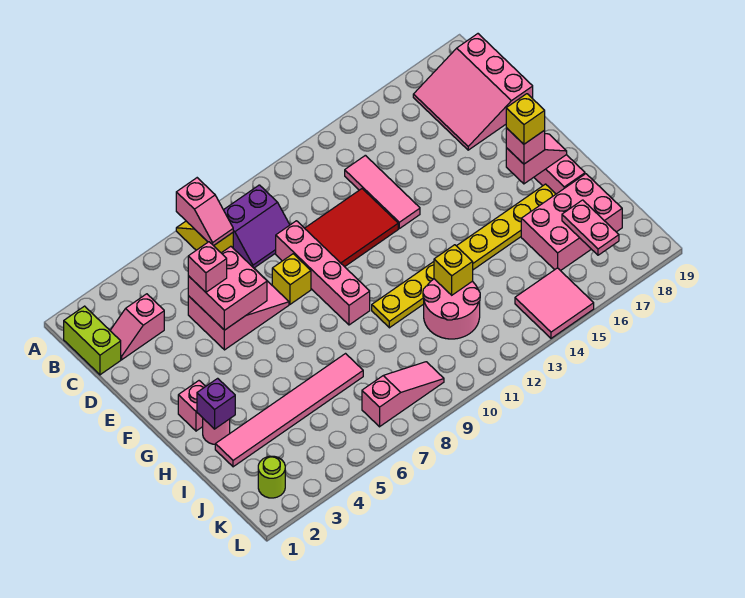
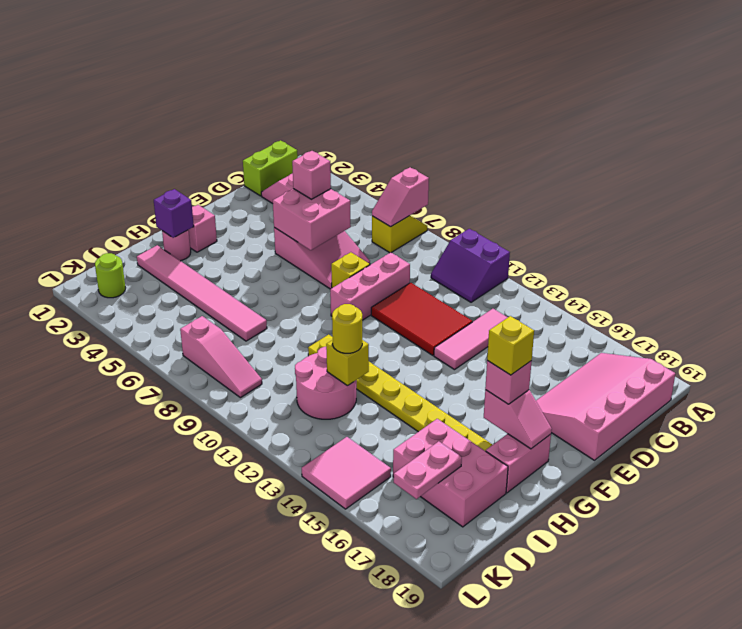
purple 2x2 slope [224,185,290,268] -> purple 2x2 slope moved to [431,229,510,302]
pink 3x3 slope [413,34,533,150] -> pink 3x4 slope [536,353,675,460]
pink 1x4 brick [276,221,370,325] -> pink 1x3 brick [330,252,410,320]
none -> yellow 1x1 round brick [332,304,362,353]

